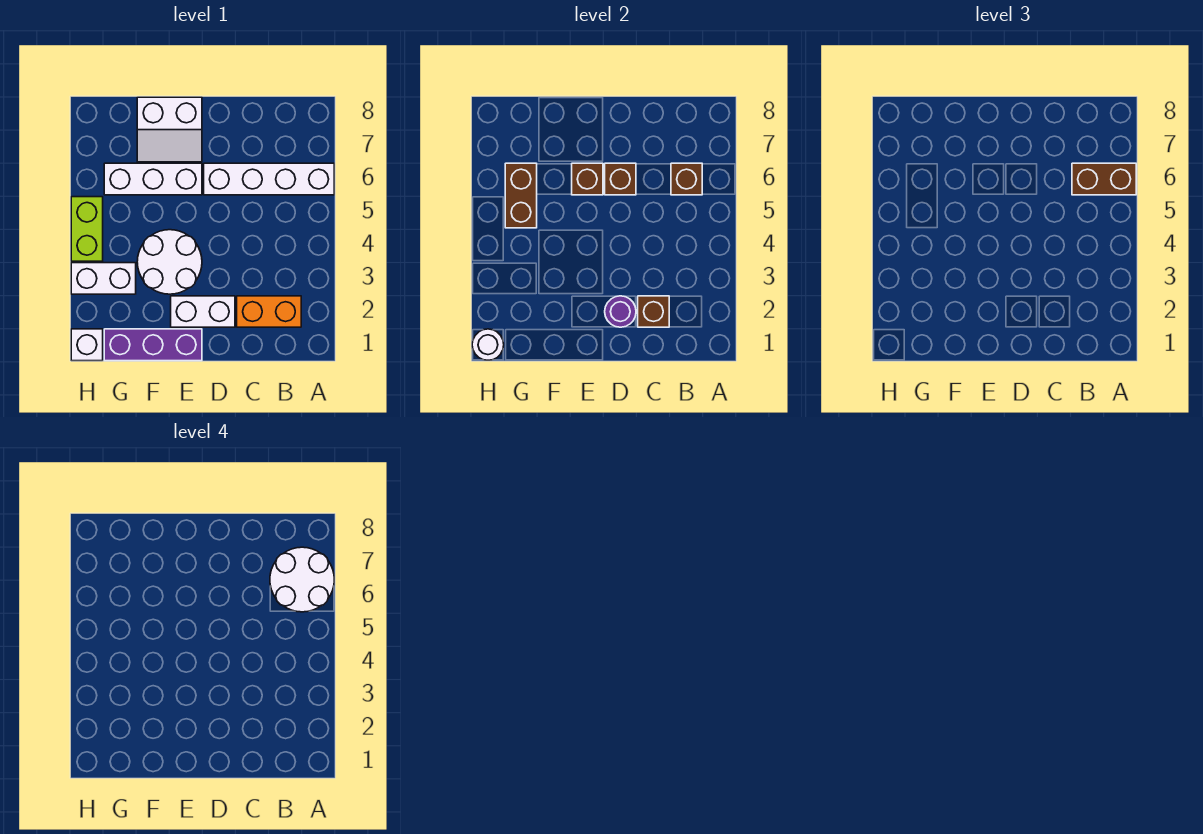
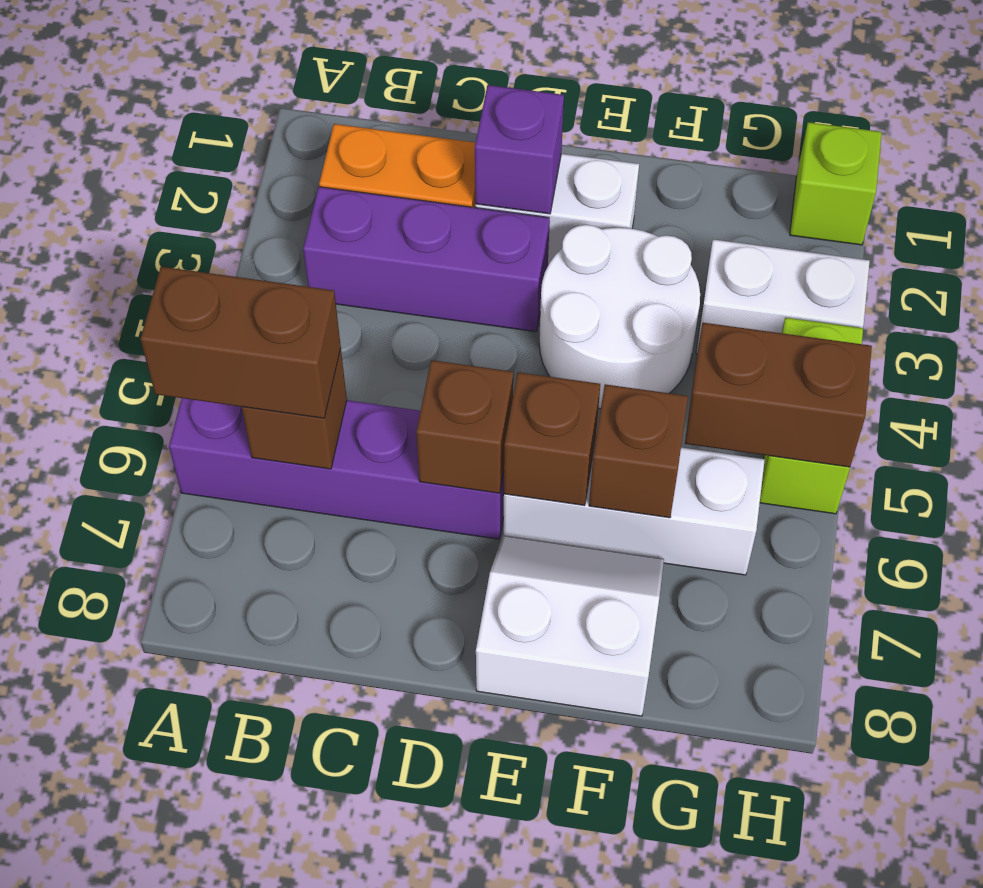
white 1x4 brick [204,163,334,195] -> purple 1x4 brick [169,398,504,539]
white 2x2 round brick [270,547,334,612] -> none
brown 1x1 brick [638,296,669,327] -> brown 1x1 brick moved to [589,384,688,518]
purple 1x1 round brick [605,296,636,327] -> purple 1x1 brick [475,85,564,214]
purple 1x3 brick [104,329,202,361] -> purple 1x3 brick moved to [303,187,550,332]
brown 1x2 brick [505,163,537,228] -> brown 1x2 brick turned to [685,323,872,467]
white 1x1 brick [71,329,103,361] -> lime 1x1 brick [790,122,882,245]
white 1x1 round brick [472,329,504,360] -> none

